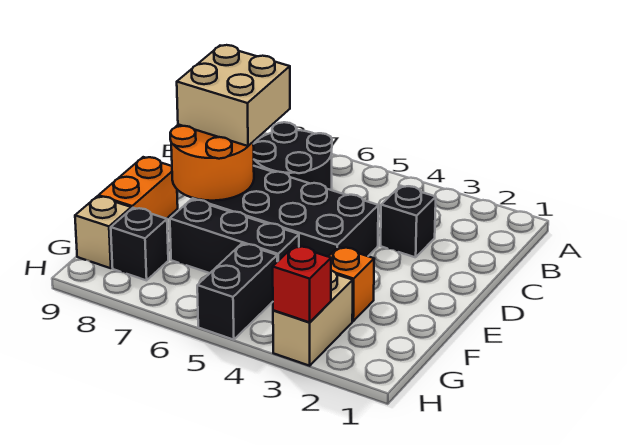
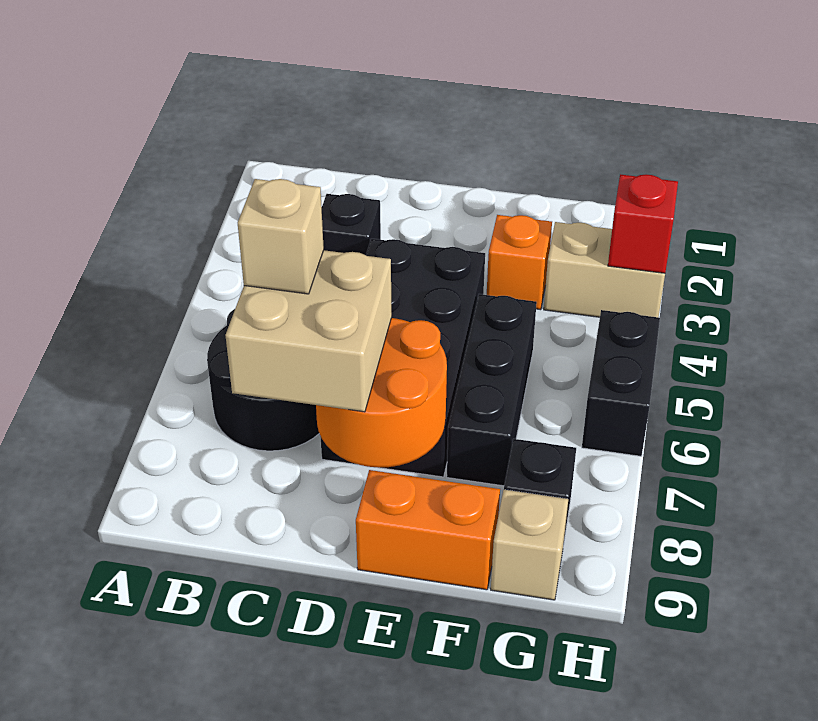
none -> tan 1x1 brick [238,179,324,294]
black 1x2 brick [197,244,277,340] -> black 1x2 brick turned to [582,310,660,456]

